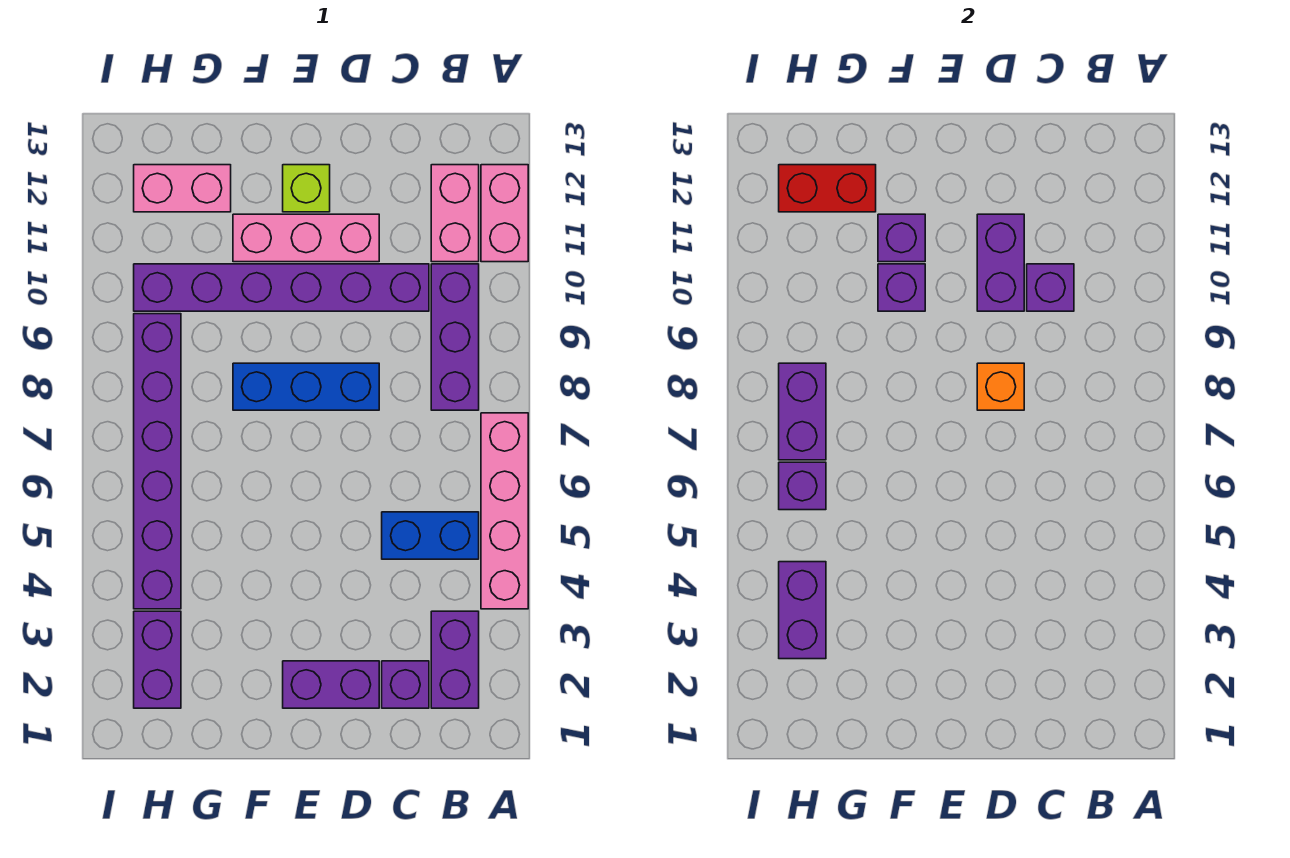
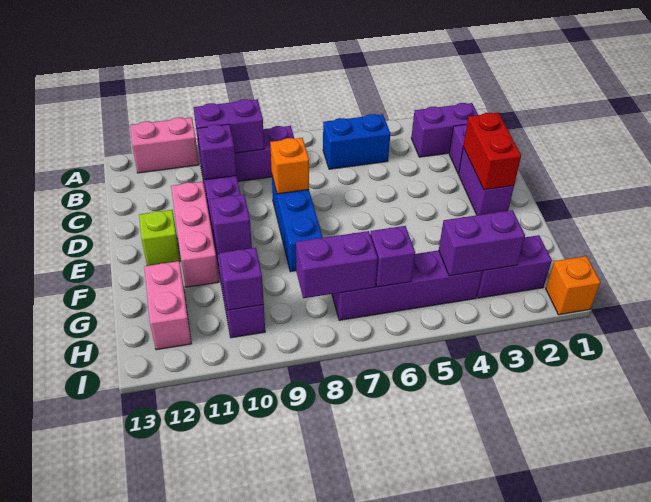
pink 1x4 brick [481,413,528,609] -> none
blue 1x2 brick [382,512,479,559] -> blue 1x2 brick turned to [323,114,390,169]
pink 1x2 brick [431,165,479,262] -> none
purple 1x2 brick [977,214,1024,311] -> purple 1x2 brick moved to [194,99,264,153]
purple 1x1 brick [878,214,925,262] -> purple 1x1 brick moved to [219,248,264,310]
red 1x2 brick [779,165,876,212] -> red 1x2 brick moved to [463,113,521,190]
purple 1x6 brick [134,314,181,609] -> purple 1x4 brick [332,250,482,320]
none -> orange 1x1 brick [546,256,601,315]

